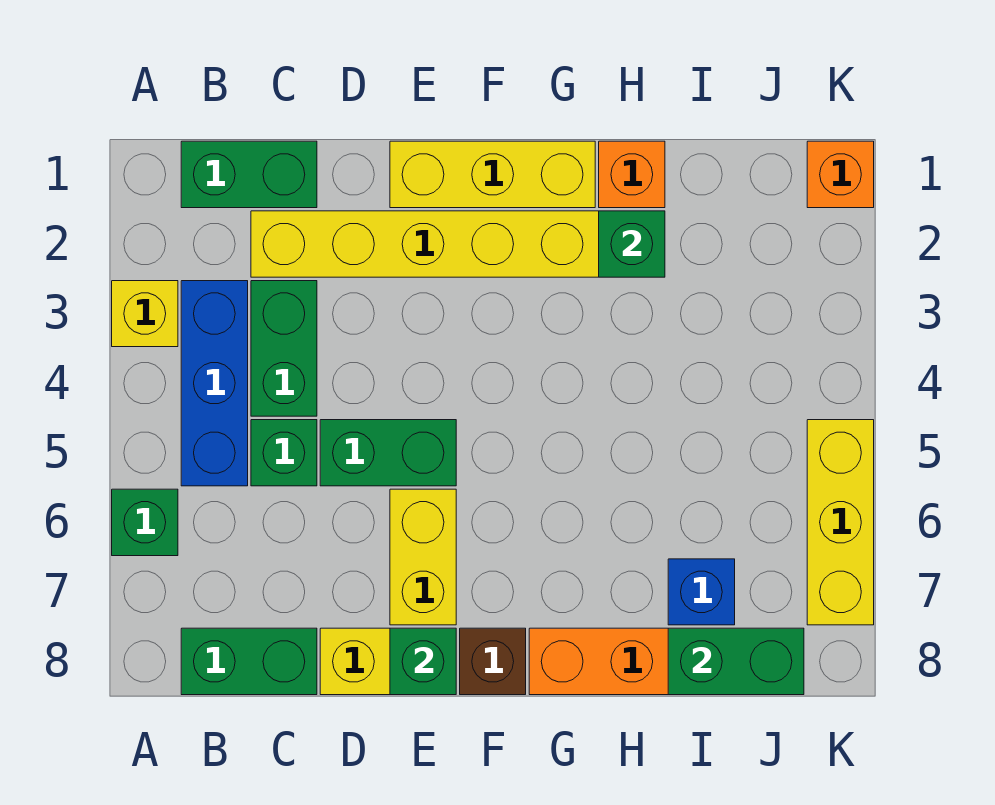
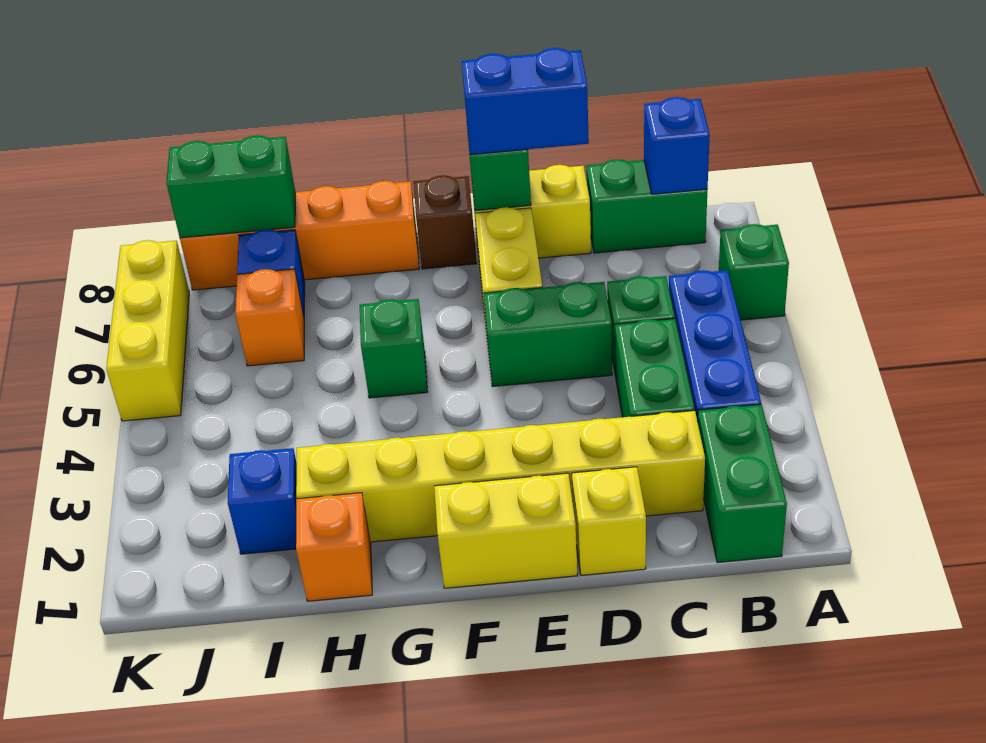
yellow 1x1 brick [112,281,178,347] -> yellow 1x1 brick moved to [572,467,646,575]
green 1x2 brick [181,141,317,208] -> green 1x2 brick turned to [698,404,787,563]
none -> blue 1x1 brick [644,97,710,194]
none -> blue 1x2 brick [462,48,589,155]
yellow 1x3 brick [390,141,595,208] -> yellow 1x2 brick [434,473,577,588]
green 1x1 brick [599,211,665,277] -> green 1x1 brick moved to [360,299,428,398]
none -> blue 1x1 brick [228,448,297,554]
orange 1x1 brick [807,141,874,208] -> orange 1x1 brick moved to [236,269,304,366]

